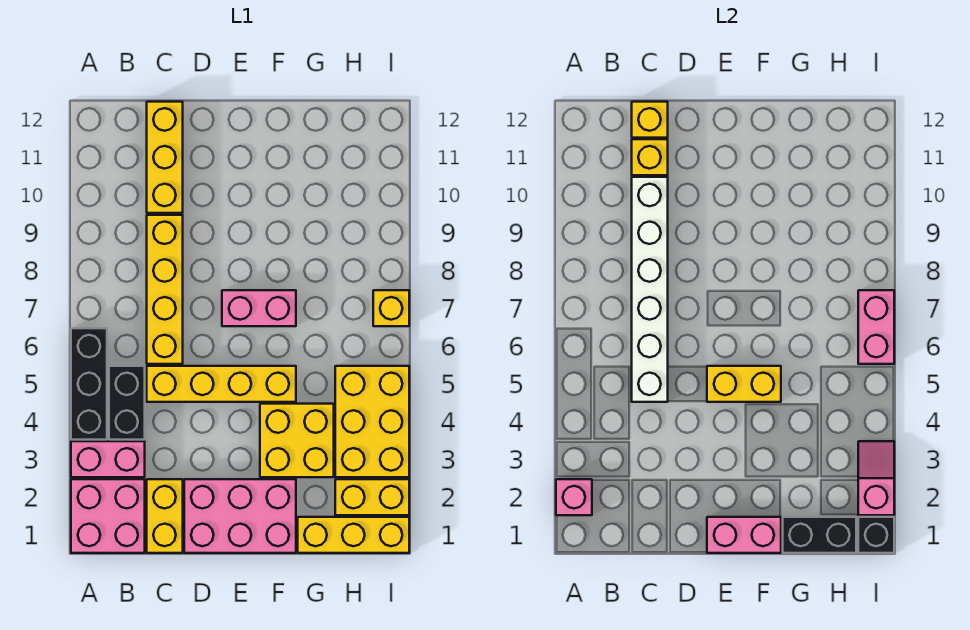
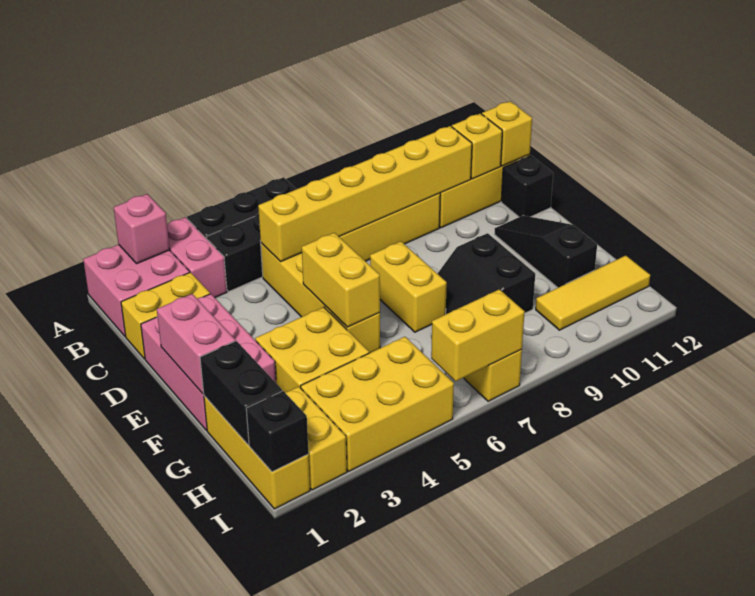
white 1x6 brick [632,177,668,402] -> yellow 1x6 brick [258,126,472,262]
none -> black 1x1 brick [501,156,553,217]
pink 1x2 brick [222,290,296,326] -> yellow 1x2 brick [370,241,447,332]
none -> black 1x3 slope [495,215,597,288]
none -> black 2x2 slope [438,233,535,314]
none -> yellow 1x3 tile [536,256,650,330]
pink 1x2 slope [858,441,894,515] -> none
pink 1x2 brick [858,290,894,364] -> yellow 1x2 brick [431,289,525,381]

